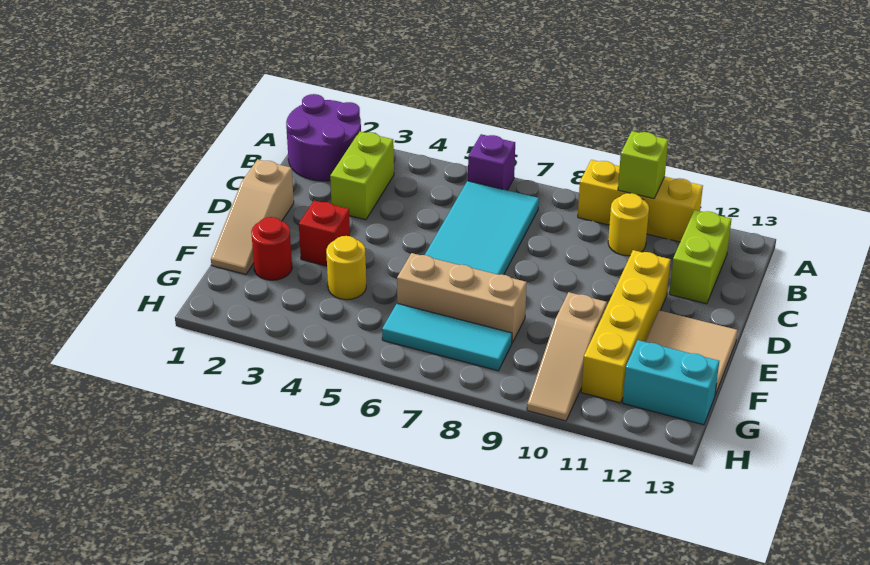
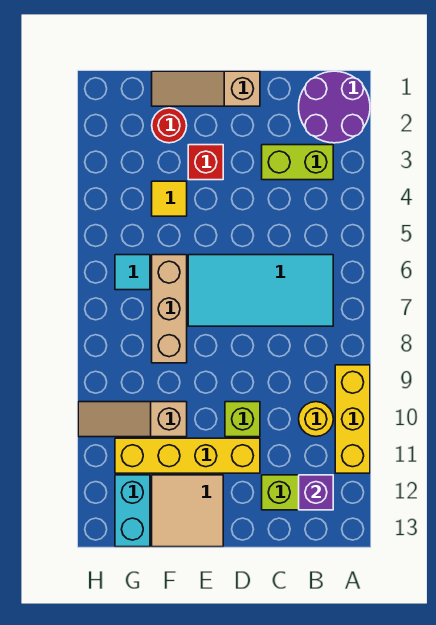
purple 1x1 brick [468,134,515,190] -> purple 1x1 brick moved to [299,475,333,510]
lime 1x1 brick [618,131,668,199] -> lime 1x1 brick moved to [225,402,260,437]
yellow 1x1 round brick [326,236,366,300] -> yellow 1x1 tile [152,181,187,216]
cyan 1x3 tile [382,304,512,371] -> cyan 1x1 tile [115,255,150,290]

